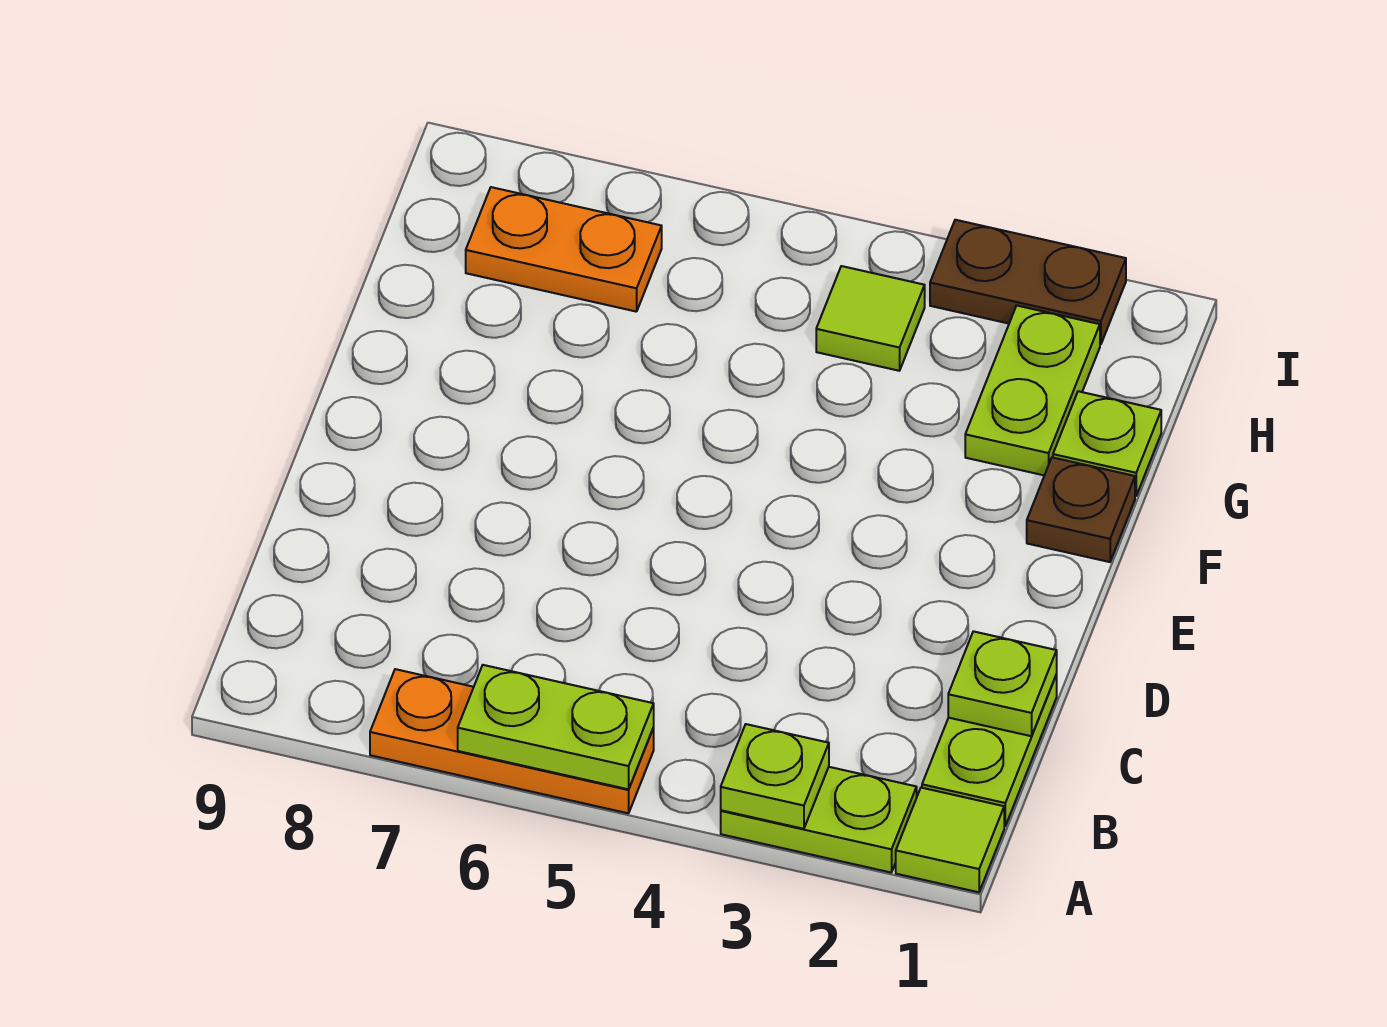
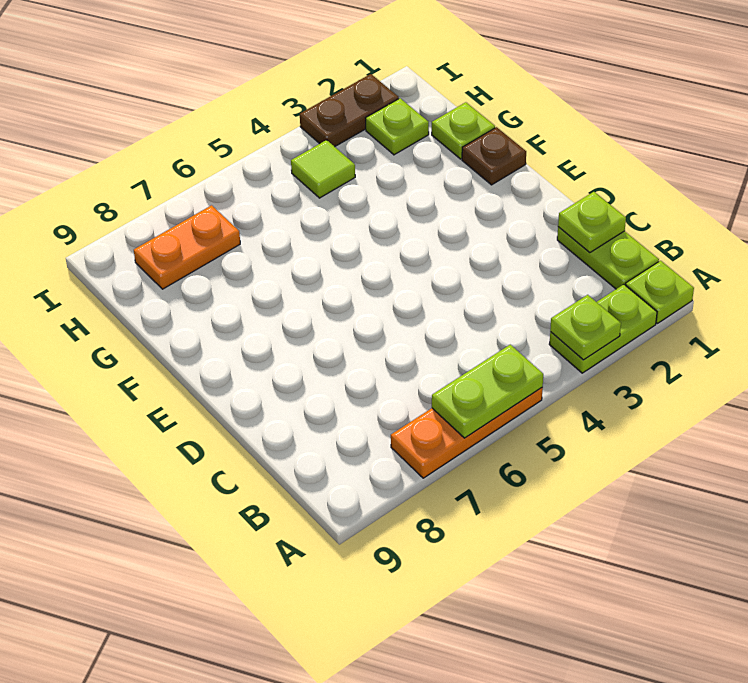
lime 1x1 tile [896,788,1004,892] -> lime 1x1 plate [625,261,694,323]
lime 1x2 plate [965,306,1100,475] -> lime 1x1 plate [366,98,429,155]

